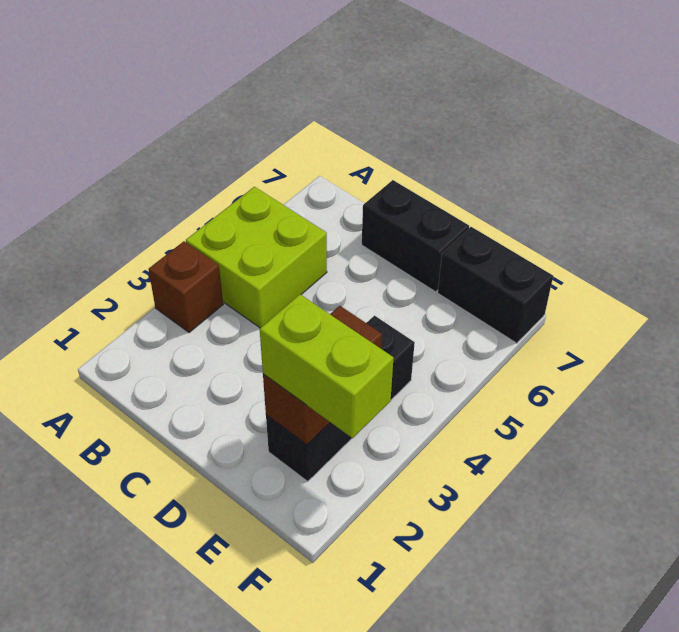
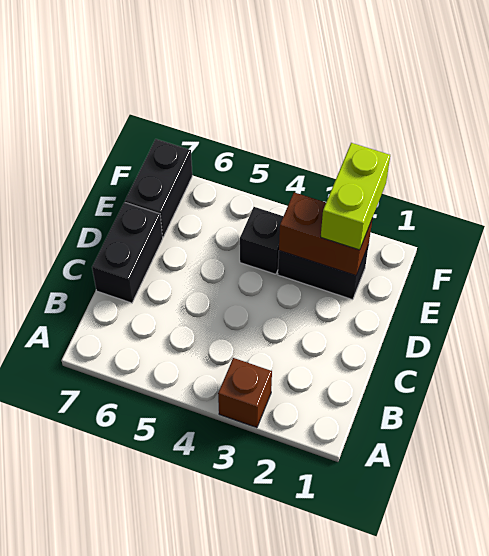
lime 2x2 brick [186,187,327,328] -> none

